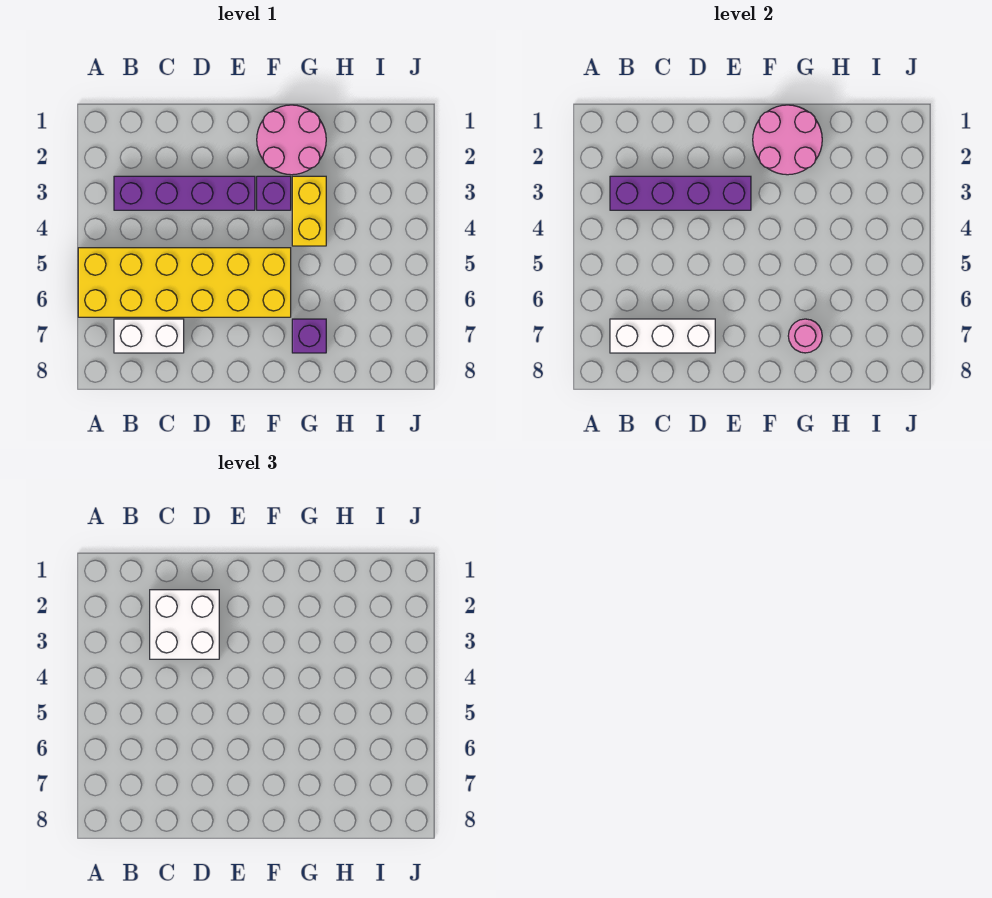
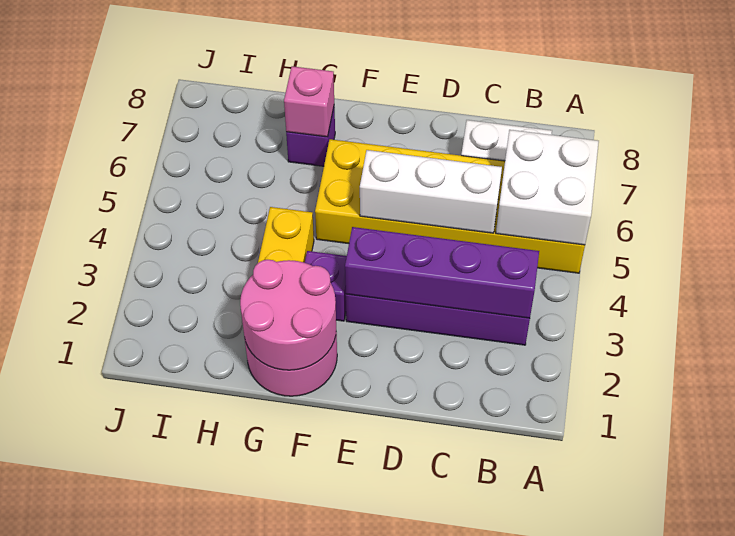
white 1x3 brick [610,319,715,353] -> white 1x3 brick moved to [360,150,502,233]
white 2x2 brick [150,590,219,659] -> white 2x2 brick moved to [496,130,599,245]
pink 1x1 round brick [788,319,822,353] -> pink 1x1 brick [284,66,334,137]

